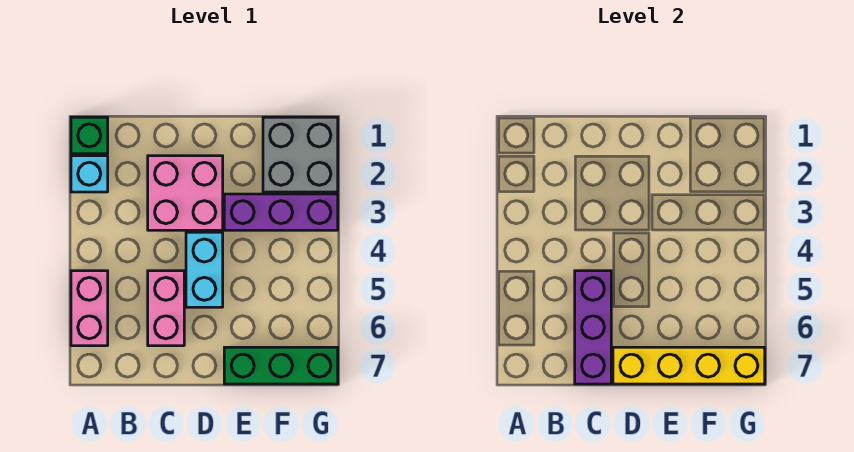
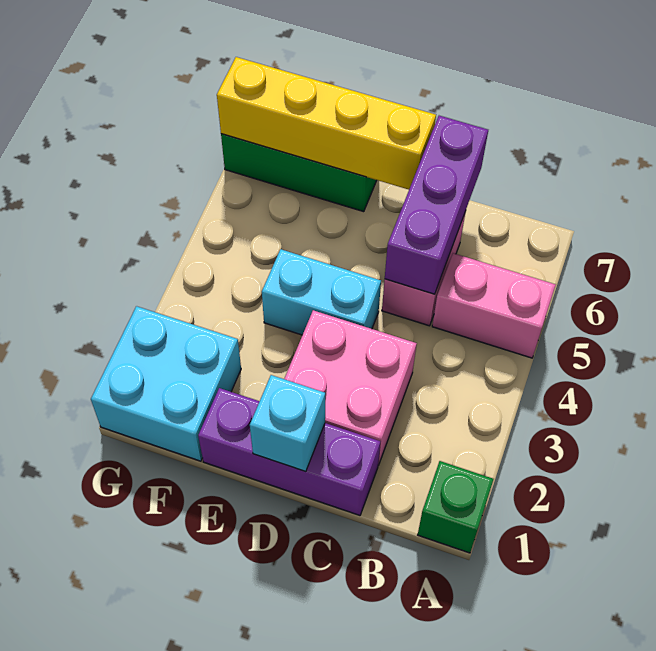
cyan 1x1 brick [71,156,108,192] -> cyan 1x1 brick moved to [250,375,325,472]
pink 1x2 brick [71,271,108,346] -> pink 1x2 brick turned to [432,253,556,358]
cyan 1x2 brick [186,232,223,307] -> cyan 1x2 brick turned to [262,249,381,335]
purple 1x3 brick [224,194,338,230] -> purple 1x3 brick moved to [198,388,380,515]
grey 2x2 brick [263,117,338,192] -> cyan 2x2 brick [91,306,241,461]

